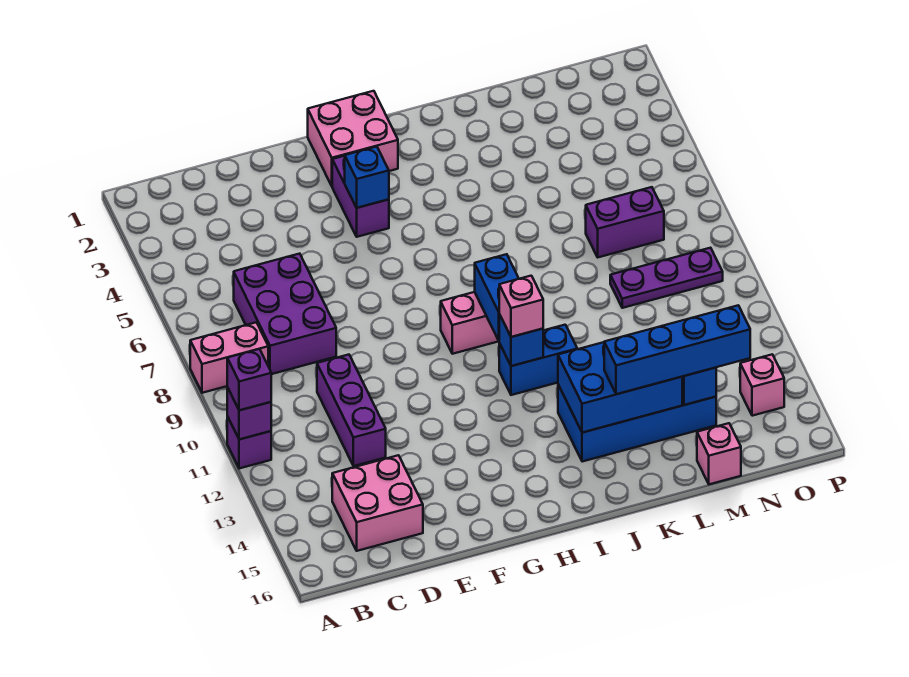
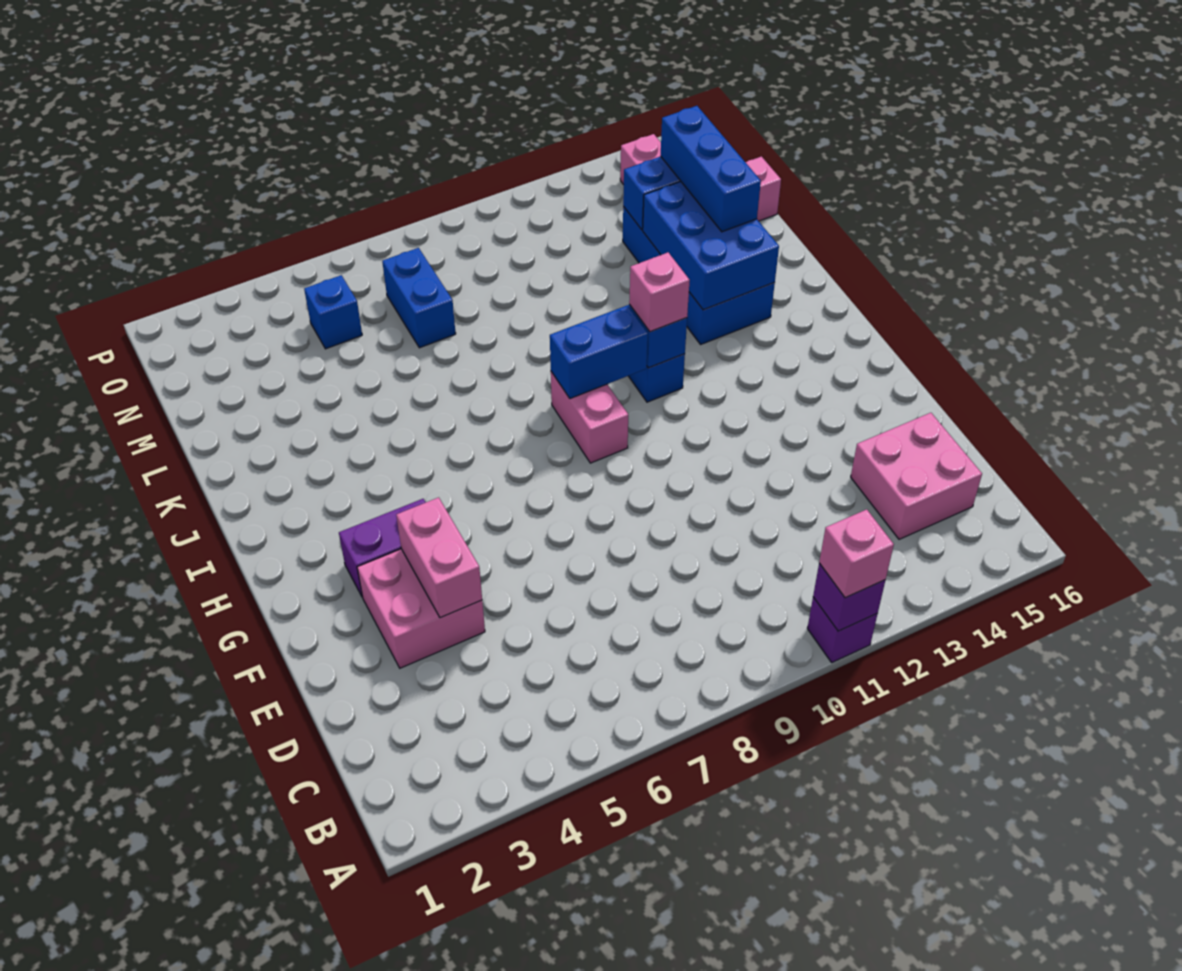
pink 1x2 brick [190,322,268,393] -> pink 1x2 brick moved to [396,497,482,618]
purple 1x1 brick [227,349,271,410] -> pink 1x1 brick [819,509,894,598]
purple 2x3 brick [234,254,336,374] -> none
purple 1x3 brick [317,355,386,466] -> none
pink 2x2 brick [308,91,398,186] -> pink 2x2 brick moved to [357,549,485,668]
blue 1x1 brick [345,147,389,208] -> blue 1x1 brick moved to [304,275,362,349]
blue 1x4 brick [604,305,750,394] -> blue 1x3 brick [661,106,761,232]
purple 1x2 brick [586,187,664,257] -> blue 1x2 brick [382,248,456,348]
purple 1x3 plate [610,248,723,308] -> none

